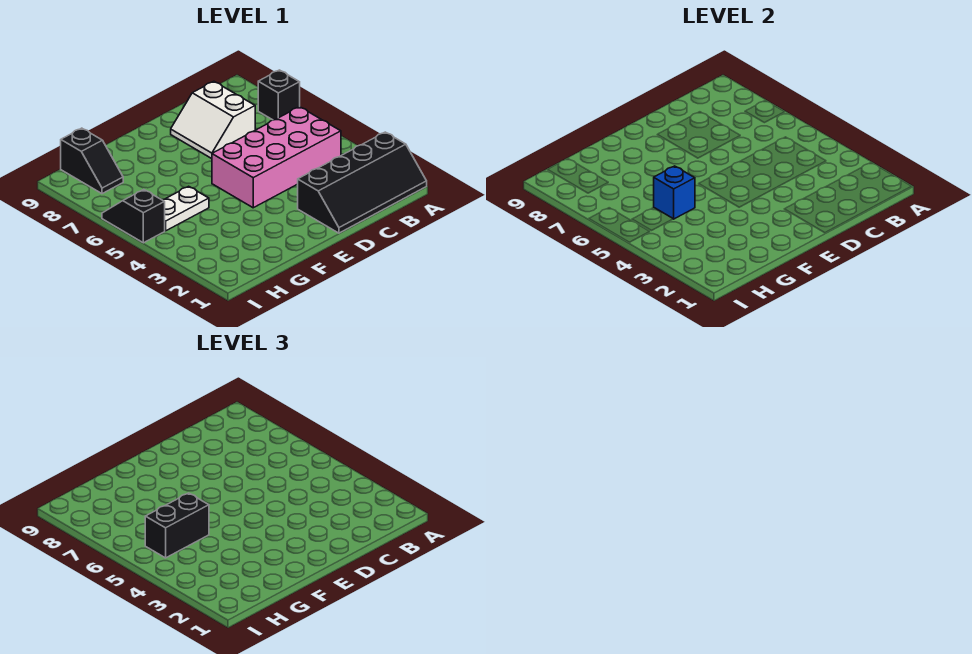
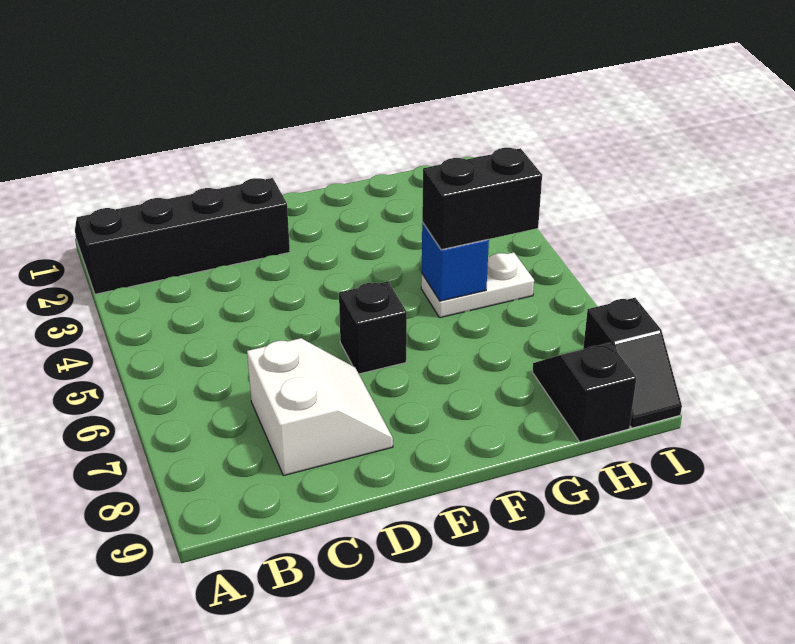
black 1x1 brick [258,70,300,120] -> black 1x1 brick moved to [339,281,407,374]
pink 2x4 brick [212,107,341,208] -> none
black 1x2 slope [102,190,165,243] -> black 1x2 slope moved to [583,298,682,428]

